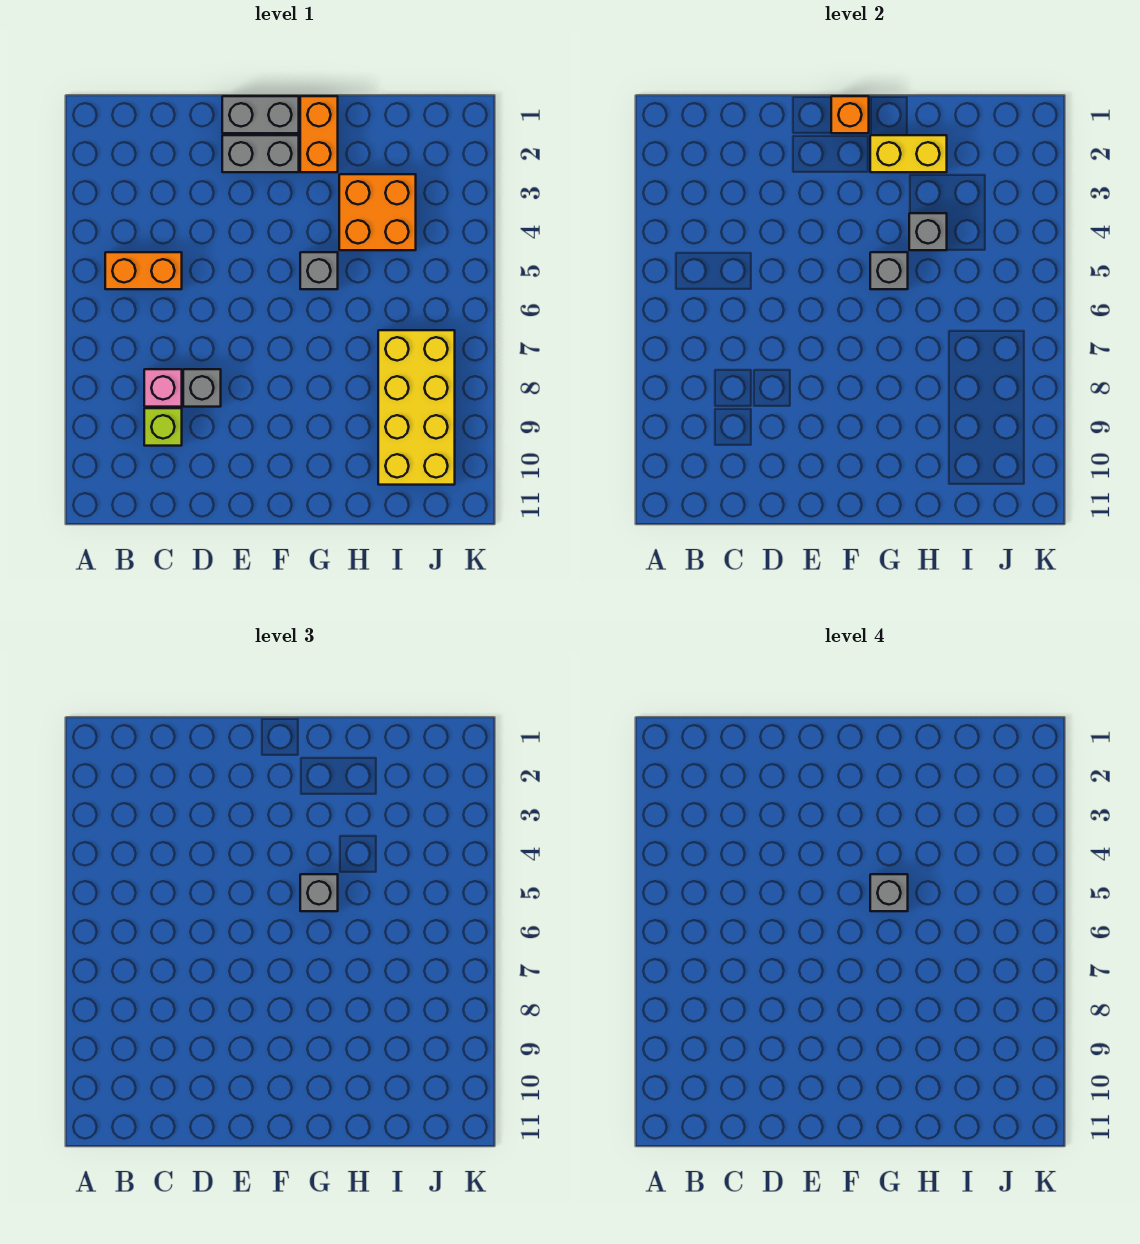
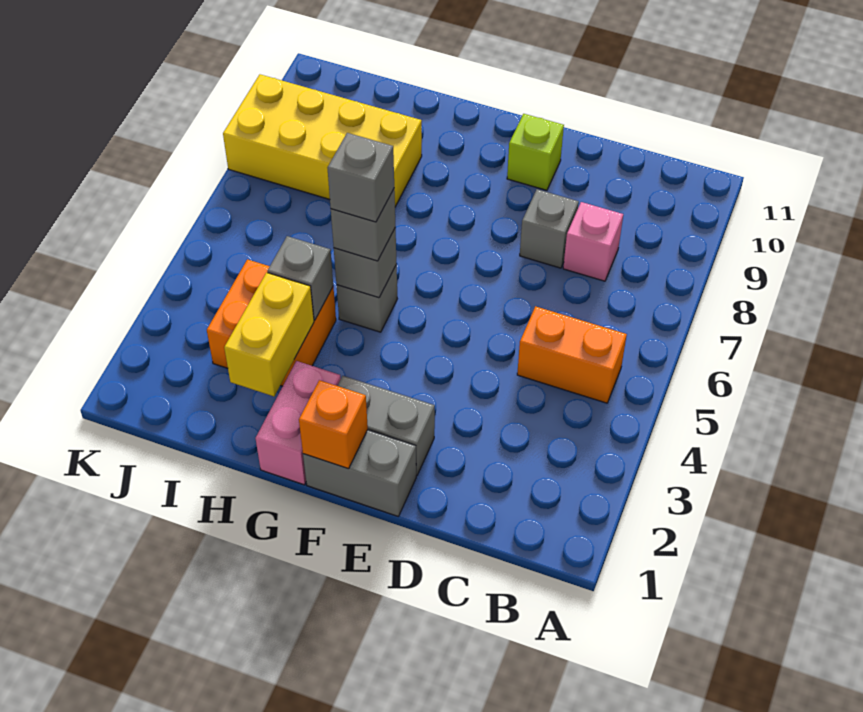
lime 1x1 brick [144,408,182,446] -> lime 1x1 brick moved to [507,114,564,190]
orange 1x2 brick [300,96,338,172] -> pink 1x2 brick [255,361,341,485]
yellow 1x2 brick [870,135,947,172] -> yellow 1x2 brick turned to [224,273,314,396]
yellow 2x4 brick [378,330,455,485] -> yellow 2x4 brick turned to [223,74,422,207]

